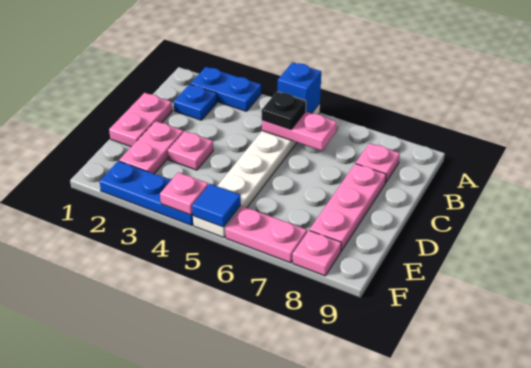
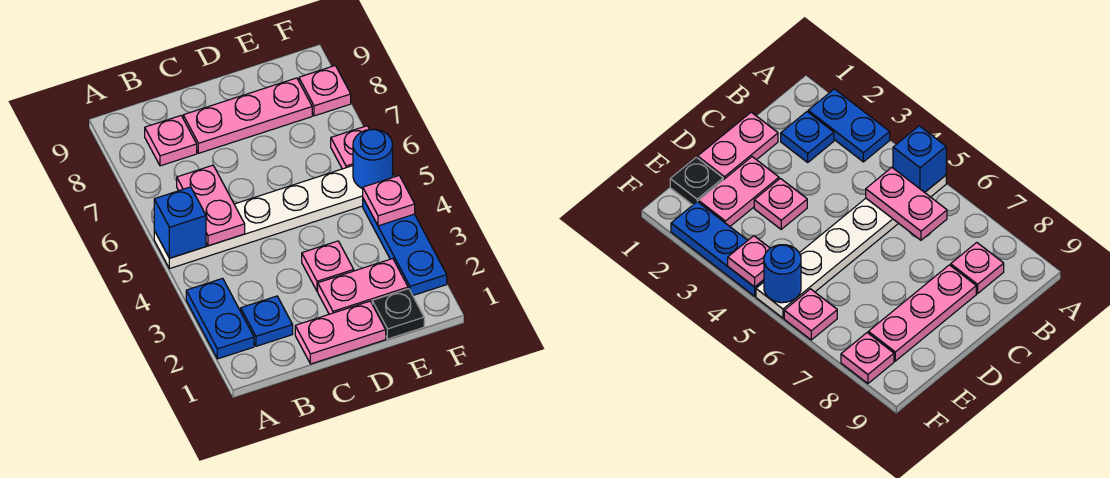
black 1x1 plate [262,91,306,130] -> black 1x1 plate moved to [372,289,424,339]
blue 1x1 tile [192,184,241,227] -> blue 1x1 round brick [353,129,393,189]
pink 1x2 plate [225,206,307,263] -> pink 1x1 plate [331,126,369,169]

